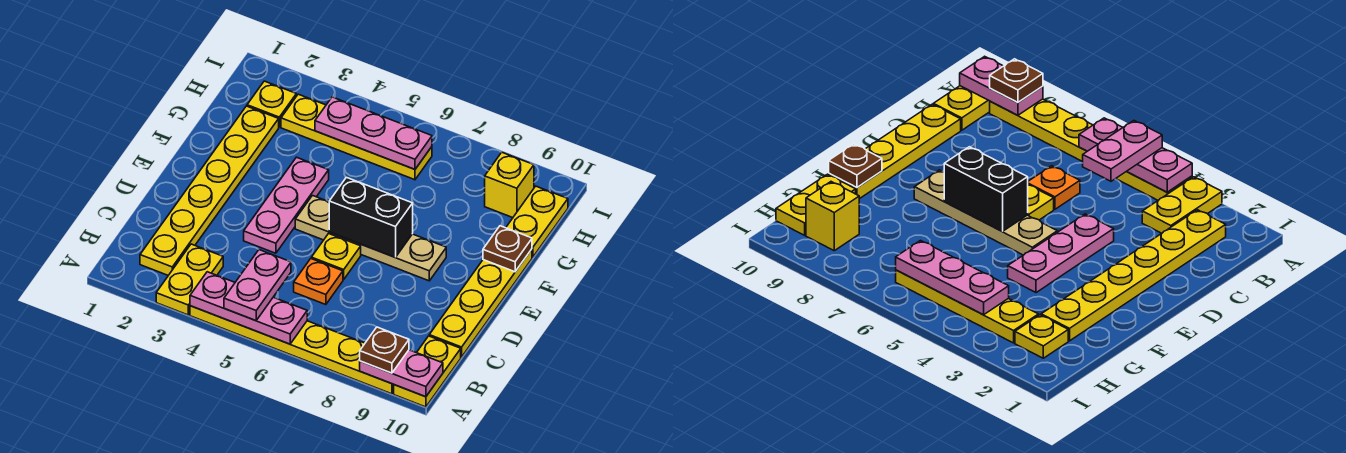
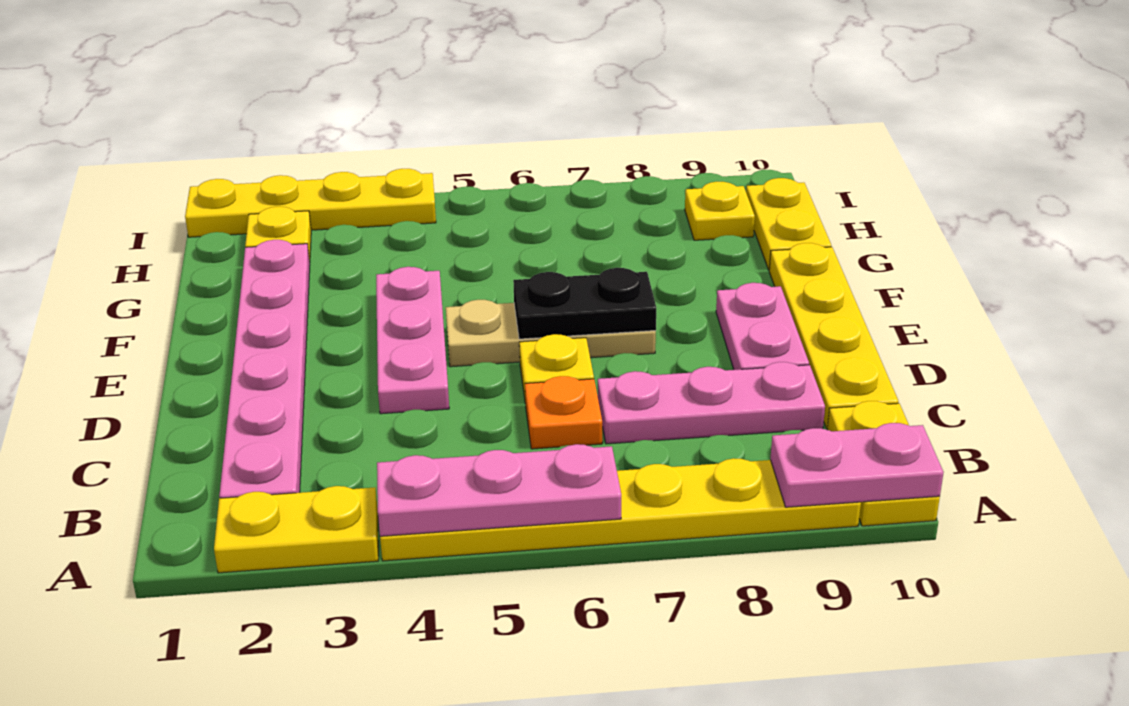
yellow 1x2 plate [156,244,223,315] -> yellow 1x2 plate turned to [214,486,378,573]
pink 1x2 plate [224,250,291,321] -> pink 1x2 plate moved to [716,283,809,370]
brown 1x1 plate [360,327,409,373] -> none
yellow 1x6 plate [140,106,279,275] -> pink 1x6 plate [219,240,310,498]
tan 1x4 plate [295,195,446,281] -> tan 1x3 plate [446,300,656,367]
black 1x2 brick [329,177,413,257] -> black 1x2 plate [513,268,656,339]
brown 1x1 plate [483,226,532,272] -> none
yellow 1x4 plate [281,94,432,180] -> yellow 1x4 plate moved to [185,169,436,237]
pink 1x3 plate [315,97,432,169] -> pink 1x3 plate moved to [598,362,825,444]
yellow 1x1 brick [485,152,534,218] -> yellow 1x1 plate [685,182,755,240]

